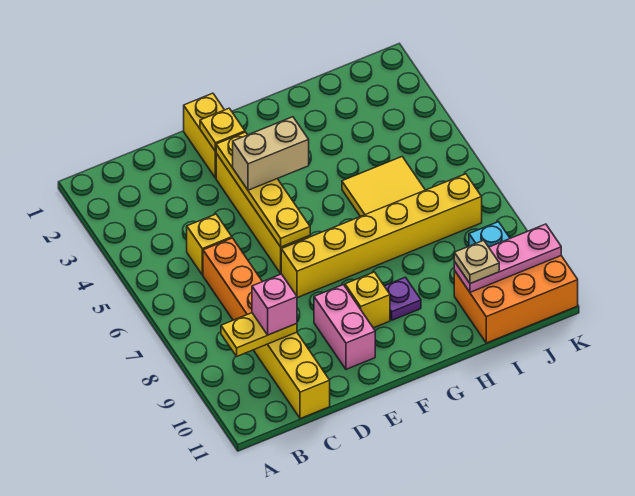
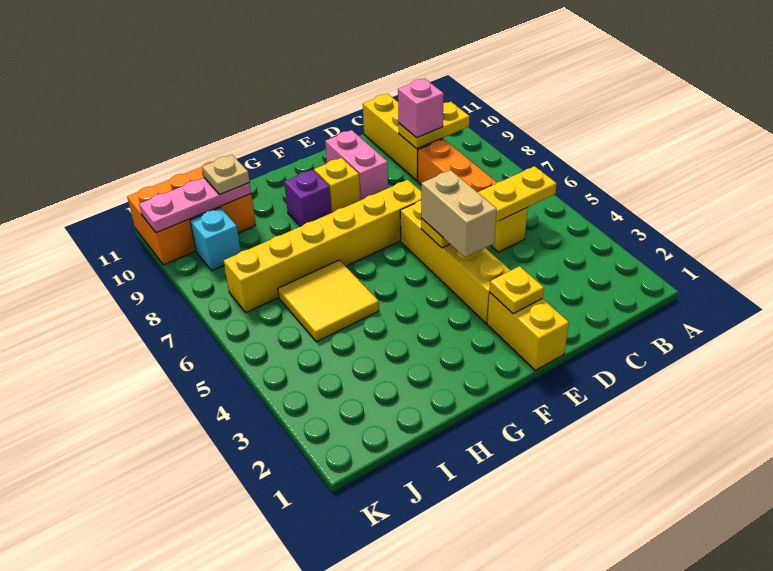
yellow 1x4 plate [216,132,310,247] -> yellow 1x4 plate turned to [421,166,557,248]
tan 1x2 brick [233,117,309,190] -> tan 1x2 brick turned to [421,170,497,257]
purple 1x1 plate [385,277,421,320] -> purple 1x1 brick [284,170,332,226]

